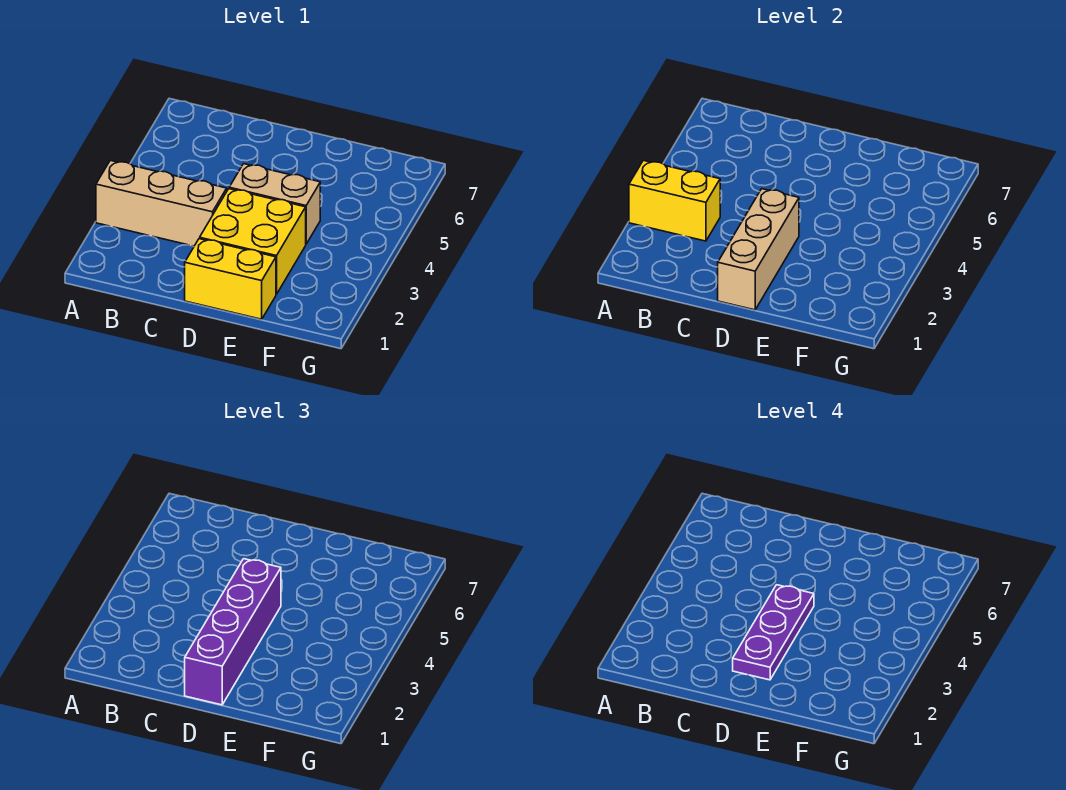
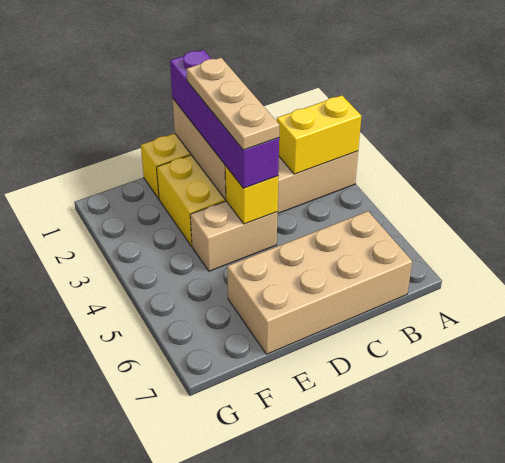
none -> tan 2x4 brick [227,211,412,354]
purple 1x3 plate [733,585,814,680] -> tan 1x3 plate [187,58,279,150]
none -> yellow 1x1 brick [225,166,278,224]

